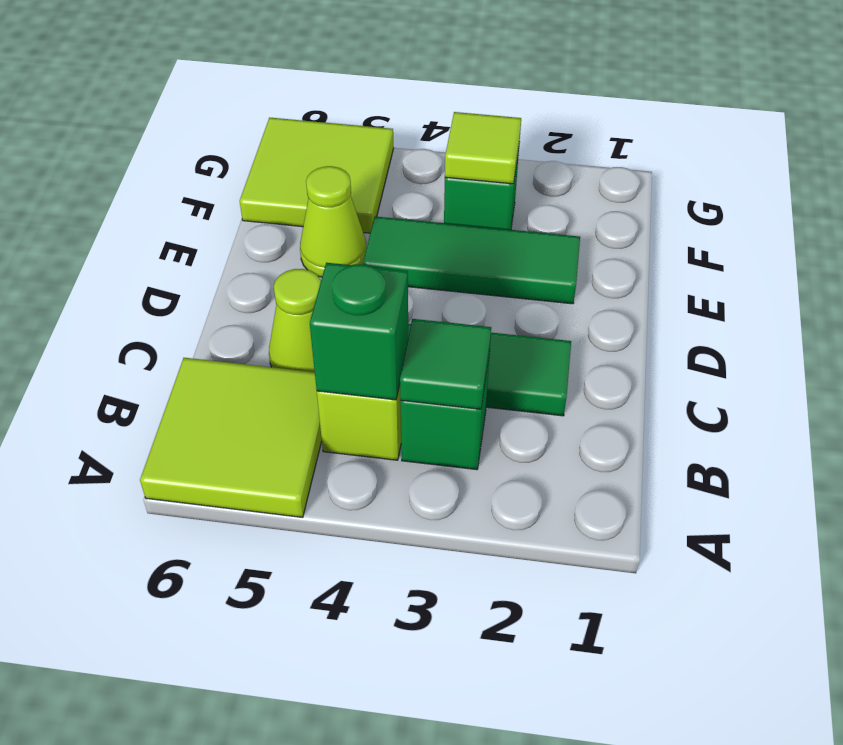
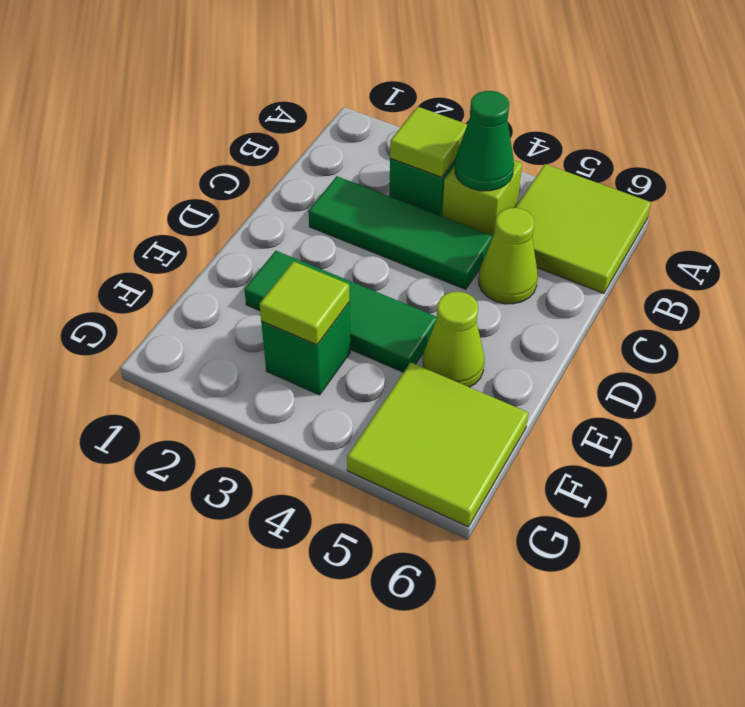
green 1x1 tile [400,319,491,409] -> lime 1x1 tile [390,107,467,177]
green 1x1 brick [310,263,408,400] -> green 1x1 cone [455,91,514,191]

